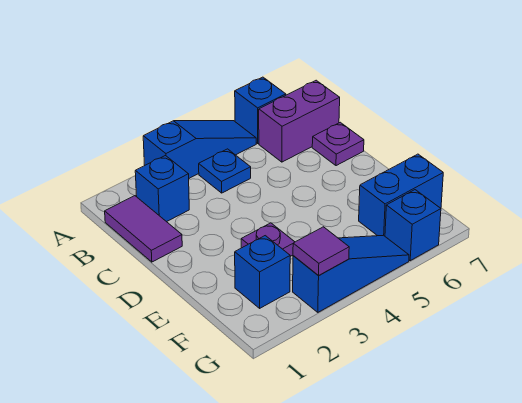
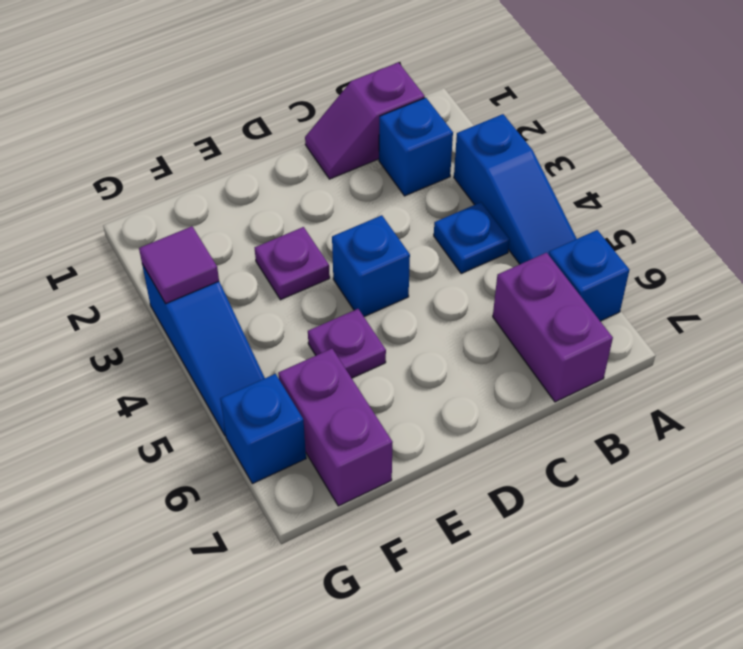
purple 1x2 tile [105,196,182,262] -> purple 1x2 slope [305,63,425,179]
purple 1x1 plate [312,122,364,166] -> purple 1x1 plate moved to [308,309,386,378]
blue 1x1 brick [235,236,290,308] -> blue 1x1 brick moved to [332,215,410,317]
blue 1x2 brick [359,154,443,236] -> purple 1x2 brick [278,349,393,506]

